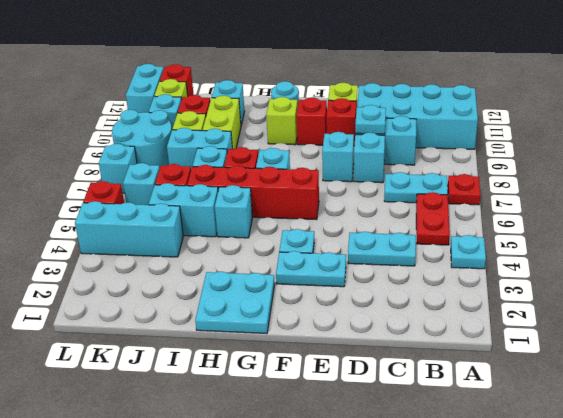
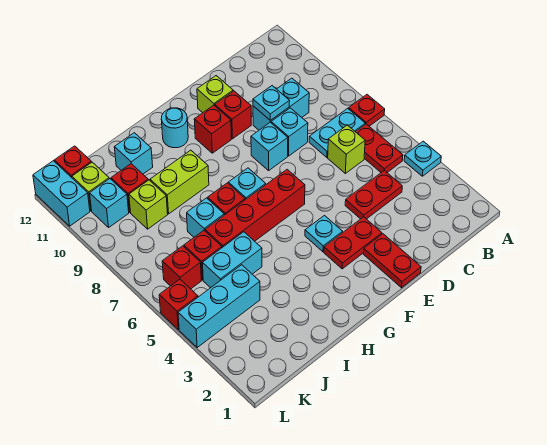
cyan 2x4 brick [357,83,478,149] -> none
cyan 1x2 plate [348,232,416,266] -> red 1x2 plate [345,171,402,219]
none -> red 1x2 plate [363,234,421,288]
cyan 1x2 plate [276,251,346,287] -> red 1x2 plate [324,217,382,269]
cyan 2x2 plate [195,272,275,333] -> none
lime 1x1 brick [266,97,298,145] -> lime 1x1 brick moved to [328,125,365,173]
cyan 1x1 brick [215,185,252,238] -> none
cyan 1x2 brick [167,128,232,169] -> none
lime 1x2 brick [203,96,241,149] -> lime 1x2 brick turned to [150,150,209,214]
cyan 1x1 brick [123,163,160,205] -> red 1x1 brick [162,246,201,289]
cyan 2x2 round brick [112,110,172,168] -> none
cyan 1x1 brick [99,144,137,193] -> none

